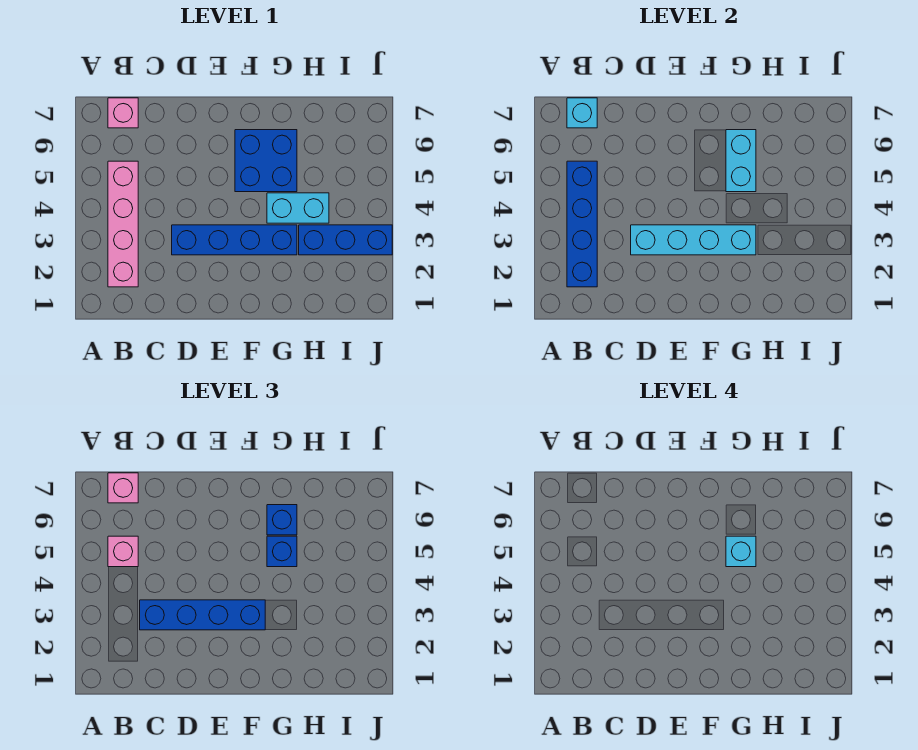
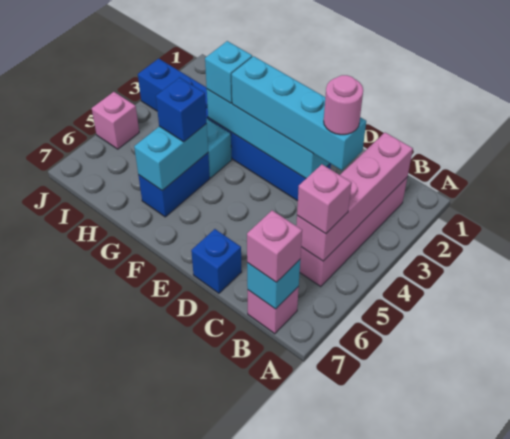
blue 1x4 brick [567,161,597,287] -> pink 1x4 brick [296,132,413,261]
blue 1x4 brick [140,600,265,630] -> cyan 1x4 brick [232,56,366,170]
none -> pink 1x1 round brick [324,75,363,135]
blue 2x2 brick [235,130,297,192] -> blue 1x2 brick [138,153,210,217]
cyan 1x1 brick [726,536,756,567] -> cyan 1x1 brick moved to [205,41,252,103]
blue 1x1 brick [267,505,297,535] -> blue 1x1 brick moved to [191,229,242,293]
none -> pink 1x1 brick [92,92,139,149]

